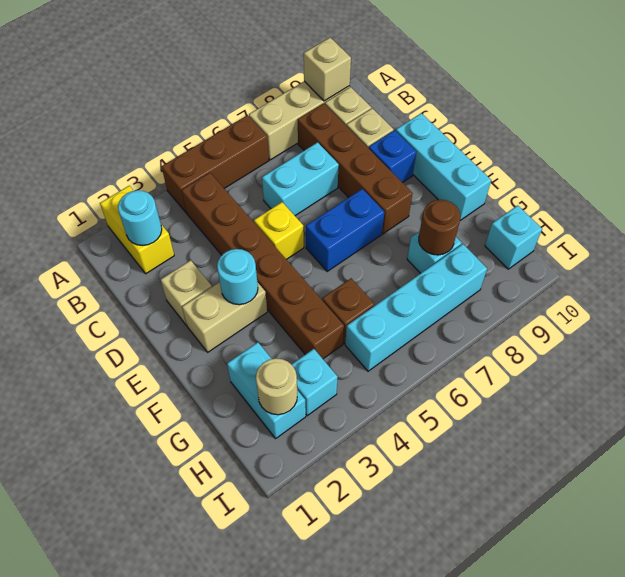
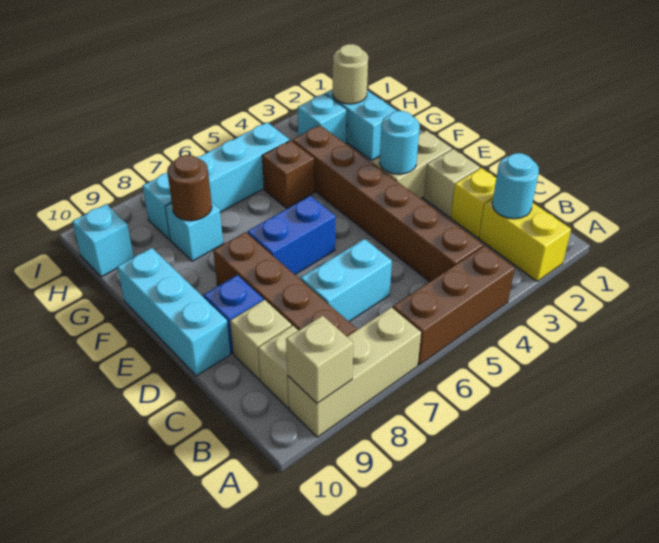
yellow 1x1 brick [254,202,304,259] -> yellow 1x1 brick moved to [451,168,496,238]

